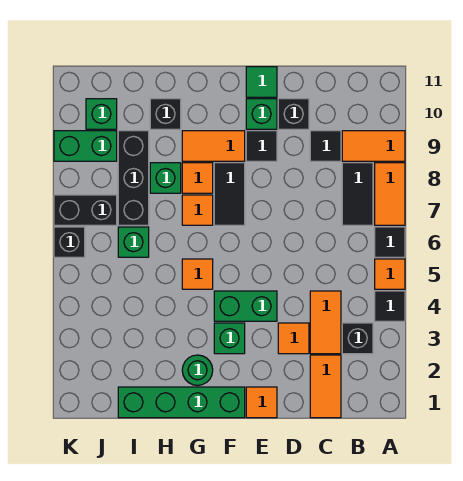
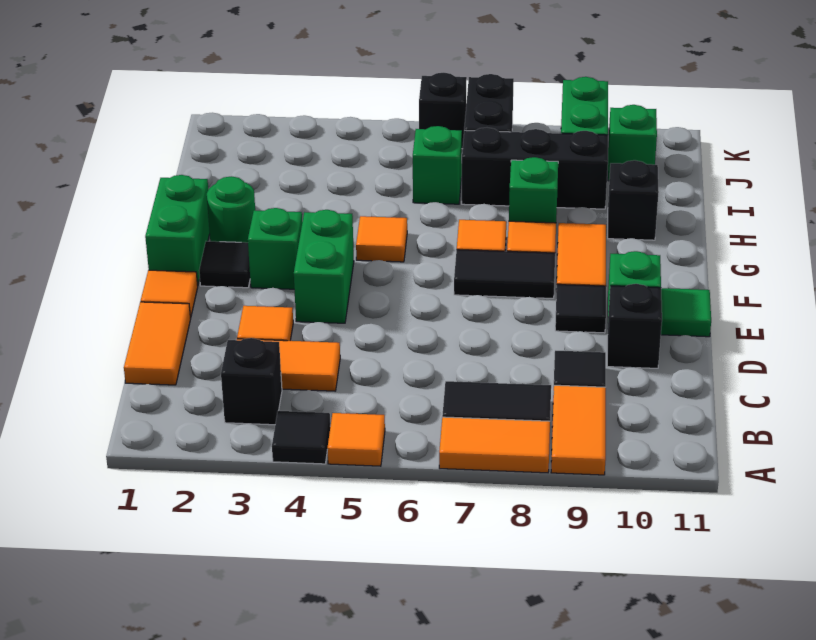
black 1x1 tile [375,227,405,257] -> black 1x1 tile moved to [199,241,250,288]
orange 1x2 tile [310,355,341,418] -> orange 1x2 tile turned to [124,302,191,385]
green 1x4 brick [118,387,245,418] -> green 1x2 brick [145,175,210,285]

